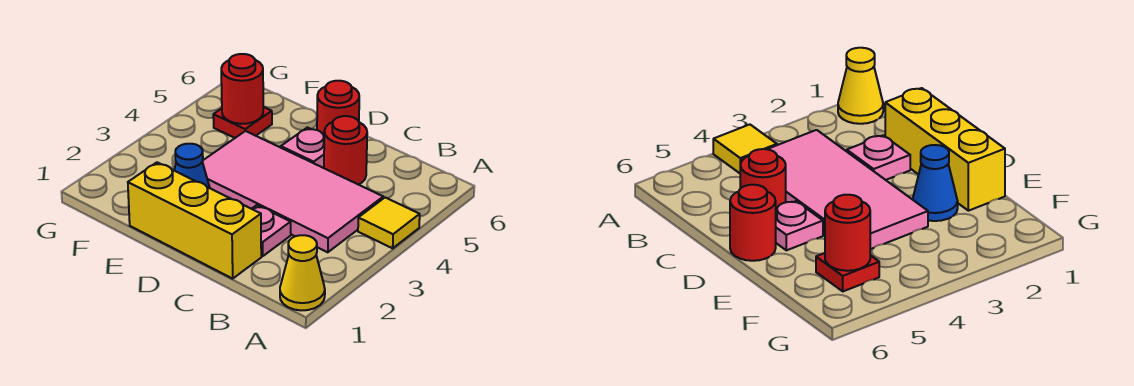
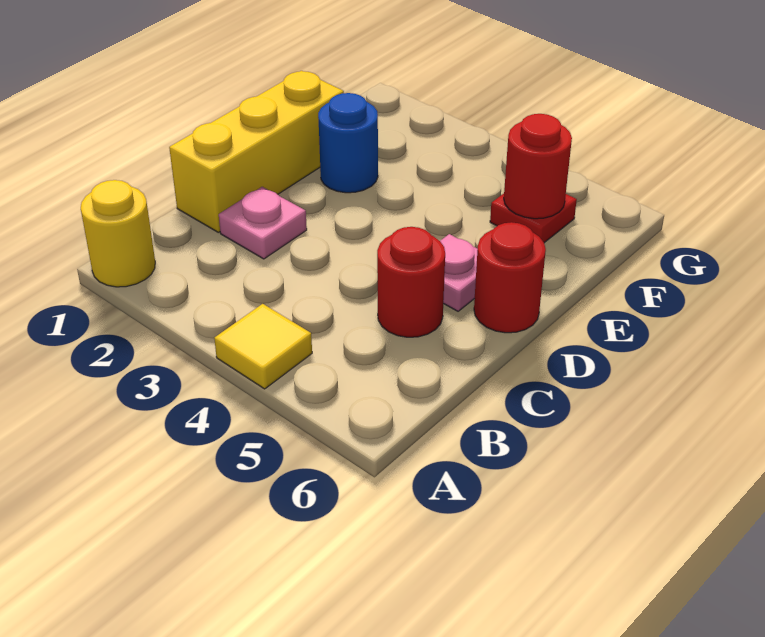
yellow 1x1 cone [280,235,325,310] -> yellow 1x1 round brick [81,180,155,287]
pink 2x4 tile [202,131,383,252] -> none
blue 1x1 cone [174,144,210,188] -> blue 1x1 round brick [318,93,378,193]

